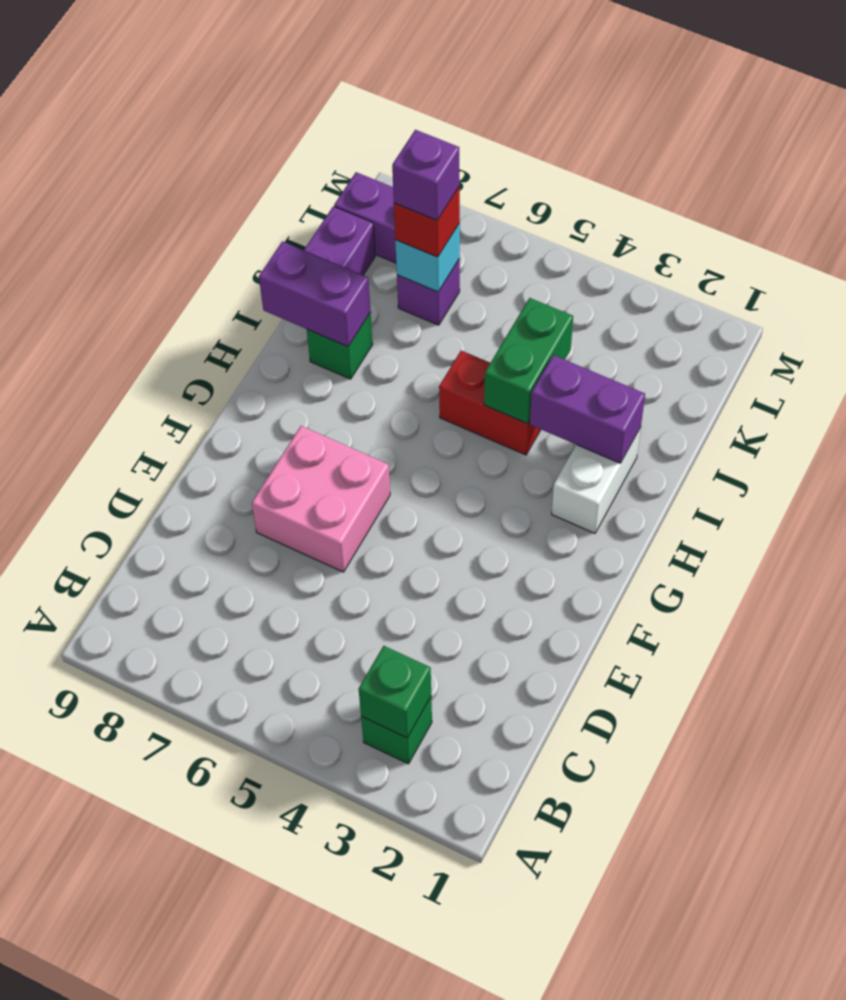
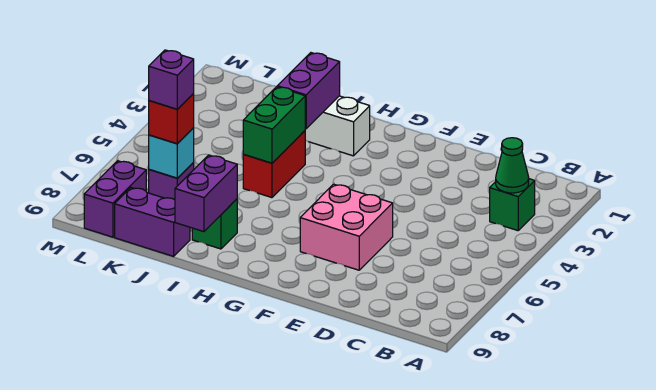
green 1x1 brick [359,646,431,738] -> green 1x1 cone [496,138,529,193]
green 1x2 brick [484,298,573,424] -> green 1x2 brick turned to [243,87,305,163]

